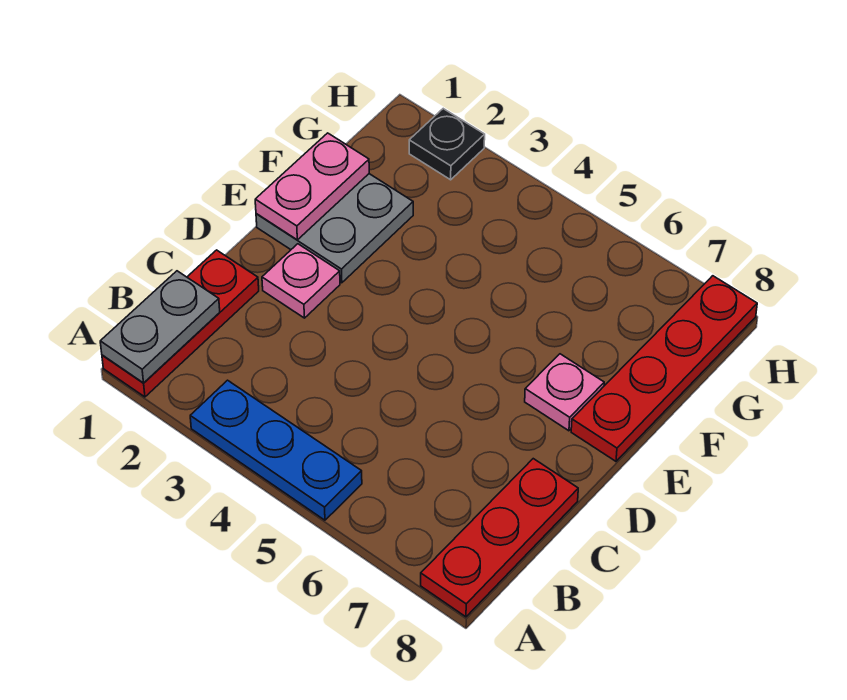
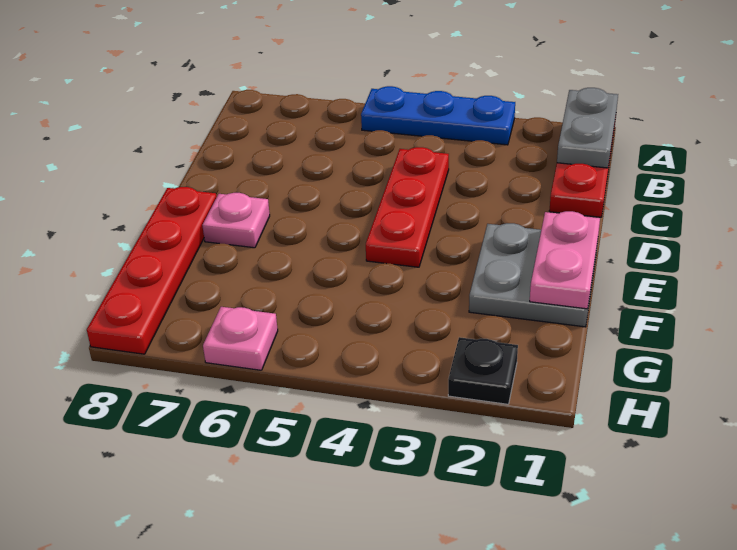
red 1x3 plate [421,459,578,617] -> red 1x3 plate moved to [366,147,449,267]
pink 1x1 plate [262,244,340,318] -> pink 1x1 plate moved to [203,307,278,370]

